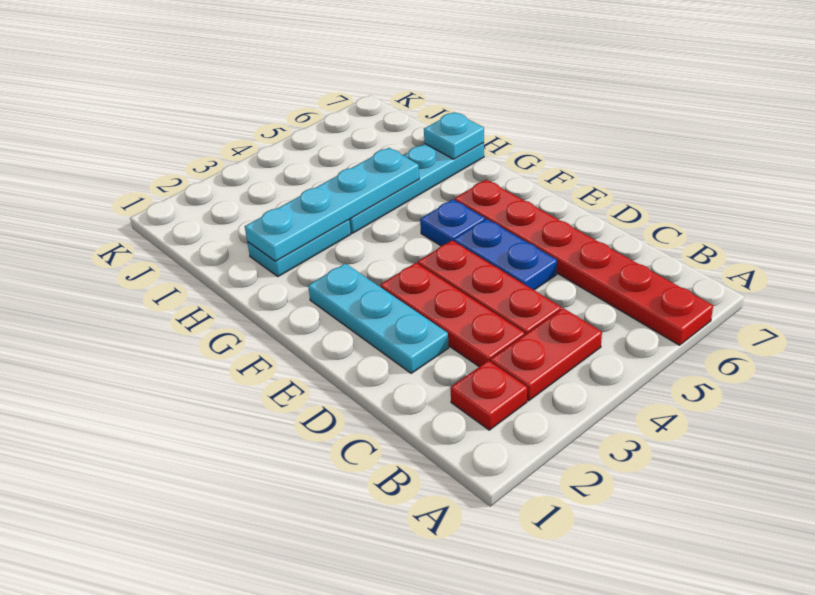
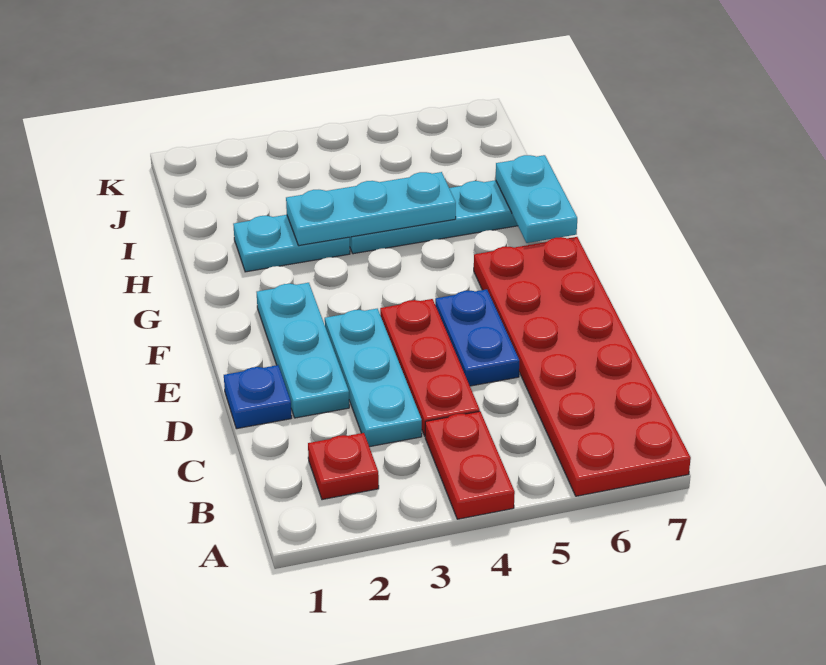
red 1x6 plate [455,180,713,345] -> red 2x6 plate [474,237,691,496]
red 1x2 plate [490,308,602,401] -> red 1x2 plate turned to [425,411,515,519]
red 1x3 plate [380,263,525,367] -> cyan 1x3 plate [325,309,422,447]
blue 1x1 plate [420,200,485,246] -> blue 1x1 plate moved to [224,365,292,429]
cyan 1x4 plate [245,148,419,262] -> cyan 1x3 plate [286,172,456,246]
cyan 1x1 plate [424,112,484,159] -> cyan 1x2 plate [496,155,577,243]

